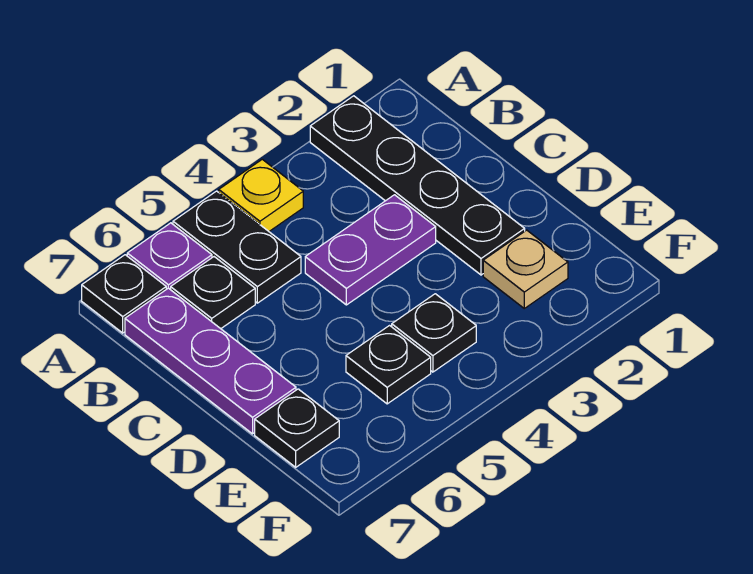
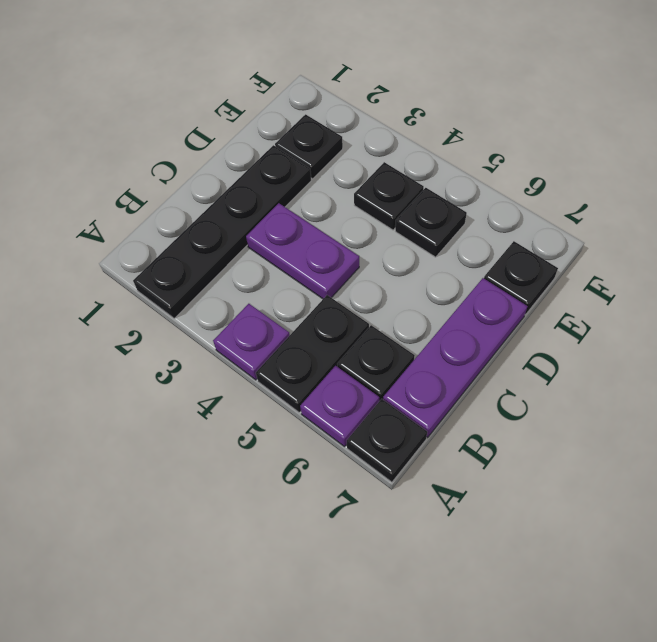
yellow 1x1 plate [219,159,303,231] -> purple 1x1 plate [213,304,290,380]
tan 1x1 plate [483,230,568,308] -> black 1x1 plate [275,114,343,179]

